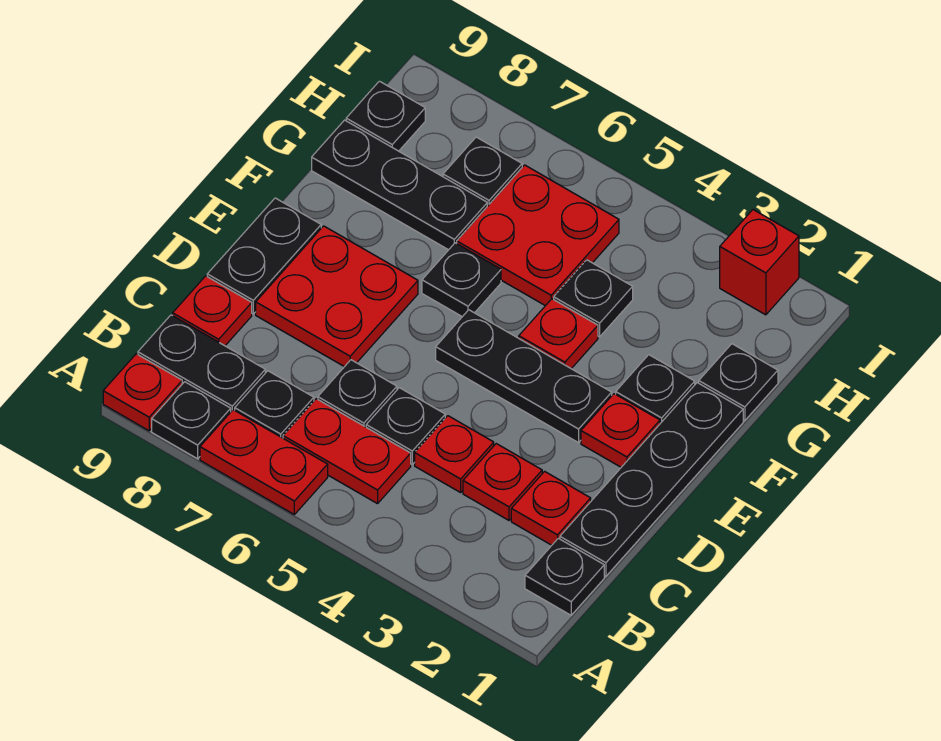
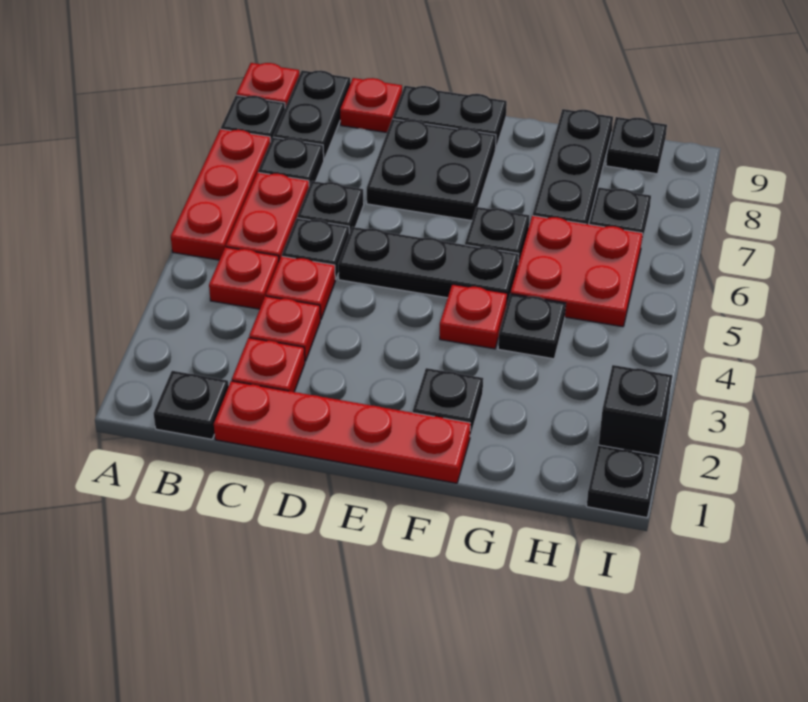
red 1x2 plate [200,410,328,514] -> red 1x3 plate [171,129,270,260]
black 1x4 plate [560,383,743,576] -> red 1x4 plate [214,381,470,483]
red 2x2 plate [256,226,418,367] -> black 2x2 plate [367,119,496,221]
red 1x1 plate [581,394,660,467] -> red 1x1 plate moved to [209,247,279,309]
black 1x3 plate [436,310,612,443] -> black 1x3 plate turned to [338,227,519,302]
black 1x1 plate [699,344,778,421] -> black 1x1 plate moved to [587,445,659,518]
red 1x1 brick [720,210,799,315] -> black 1x1 brick [599,365,672,466]

